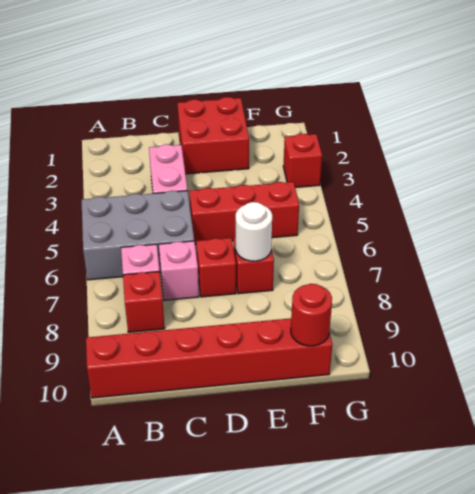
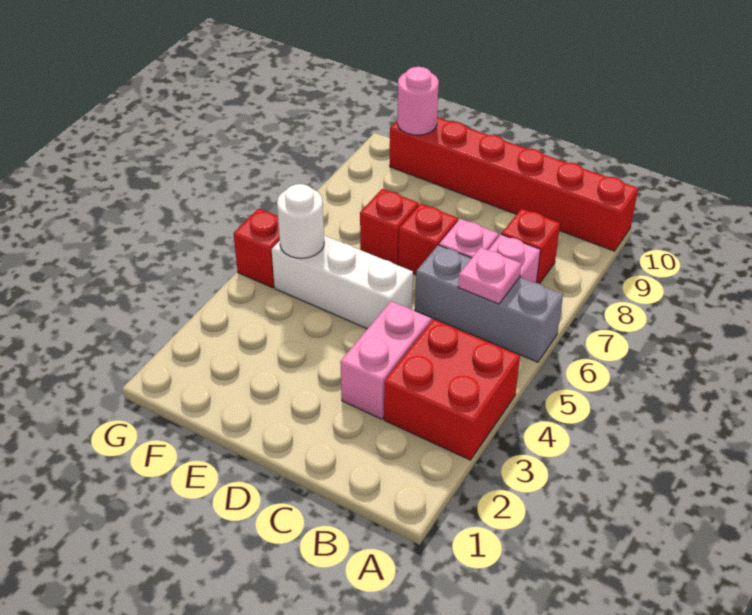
grey 2x3 brick [82,191,194,280] -> grey 1x3 brick [415,245,563,362]
none -> pink 1x1 plate [458,247,521,304]
red 2x2 brick [177,97,249,174] -> red 2x2 brick moved to [384,319,520,460]
red 1x3 brick [189,182,299,244] -> white 1x3 brick [272,235,413,329]
white 1x1 round brick [236,202,272,261] -> white 1x1 round brick moved to [277,184,324,258]
red 1x1 round brick [291,284,332,346] -> pink 1x1 round brick [397,67,439,135]
red 1x1 brick [283,134,322,188] -> red 1x1 brick moved to [233,209,280,288]

